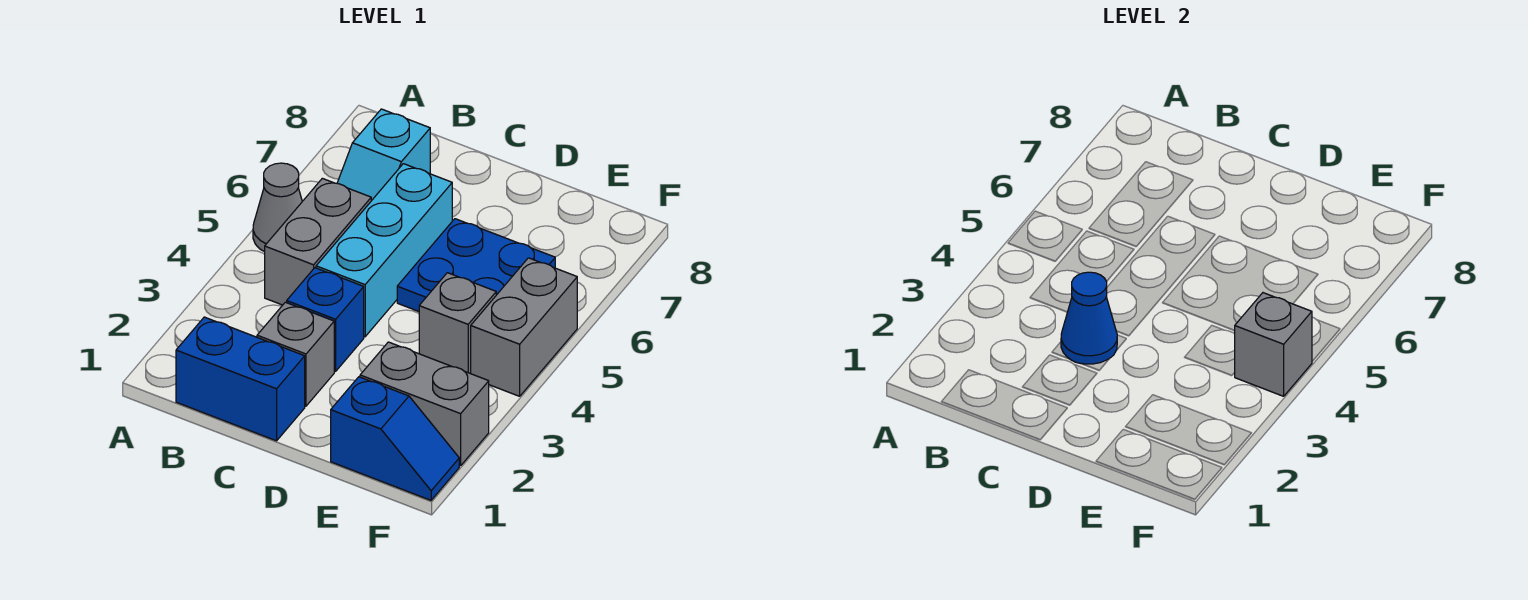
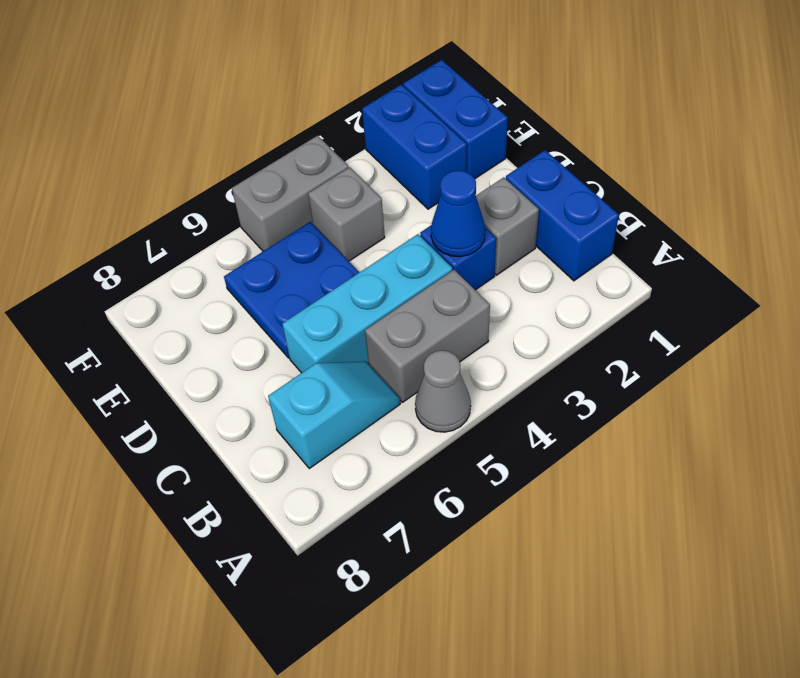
blue 1x2 slope [331,377,459,500] -> blue 1x2 brick [403,60,508,179]
grey 1x2 brick [360,342,489,466] -> blue 1x2 brick [362,84,467,209]
grey 1x1 brick [1234,293,1312,396] -> none

